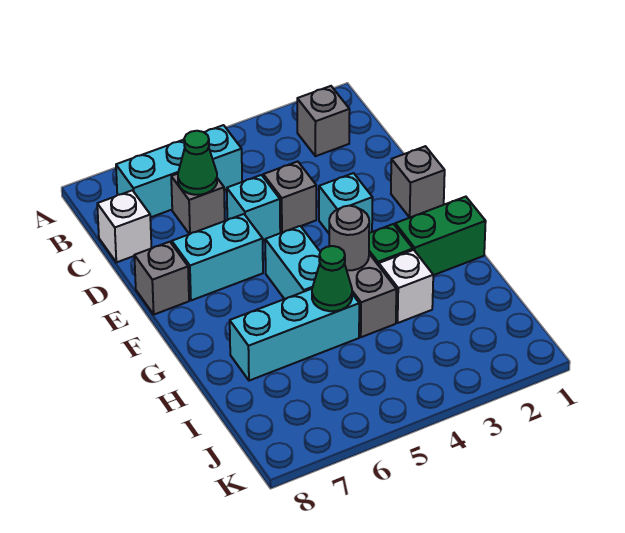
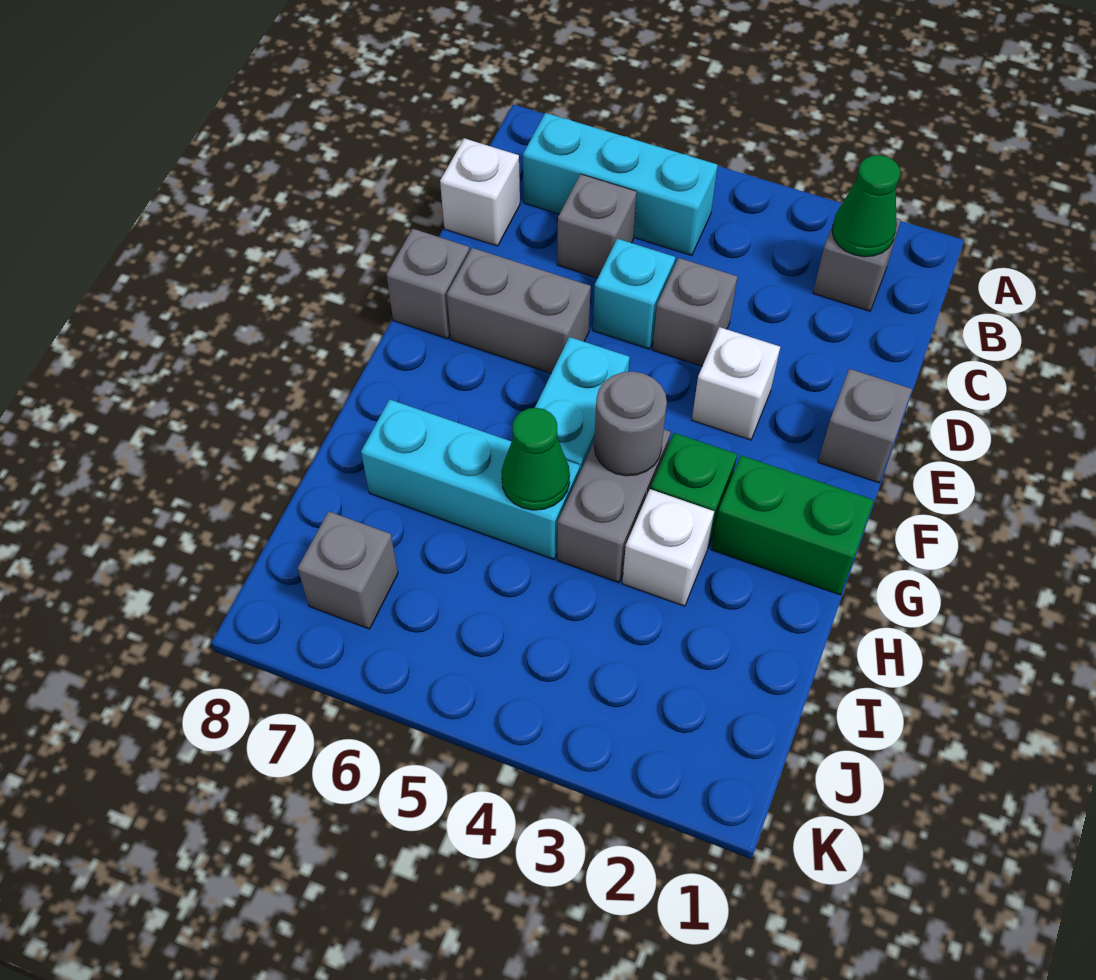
green 1x1 cone [178,131,217,195] -> green 1x1 cone moved to [832,155,900,257]
cyan 1x1 brick [319,173,373,233] -> white 1x1 brick [692,327,780,440]
cyan 1x2 brick [172,214,263,300] -> grey 1x2 brick [447,248,591,373]
none -> grey 1x1 brick [298,511,398,629]

